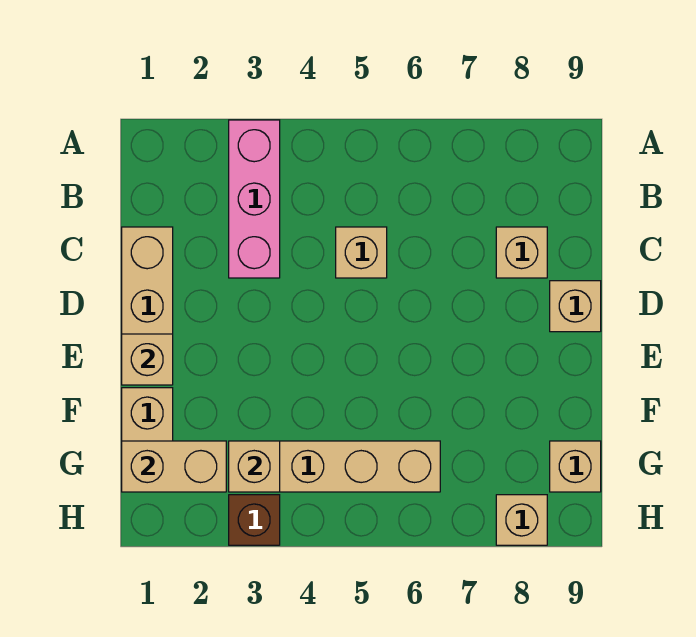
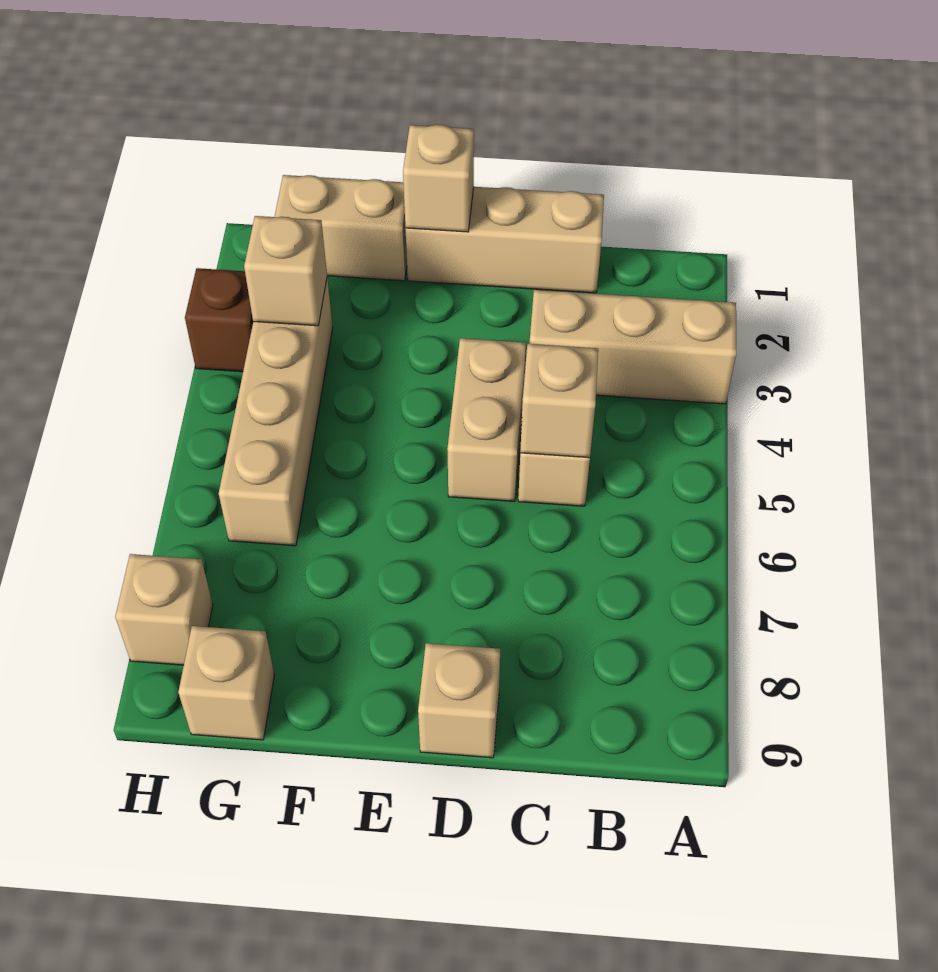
pink 1x3 brick [229,120,280,278] -> tan 1x3 brick [529,290,736,404]
tan 1x1 brick [496,227,547,278] -> tan 1x1 brick moved to [520,344,598,458]
tan 1x2 brick [122,441,226,492] -> tan 1x2 brick moved to [447,338,526,501]

